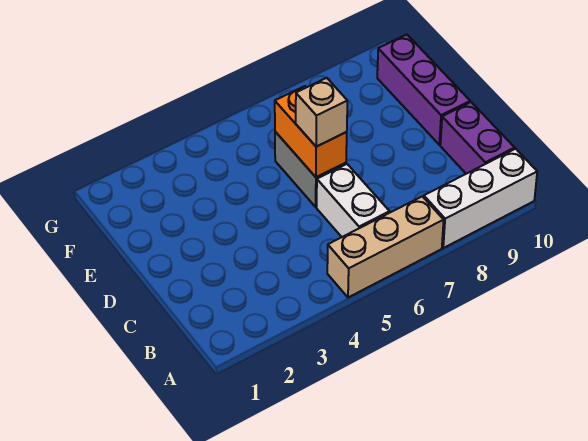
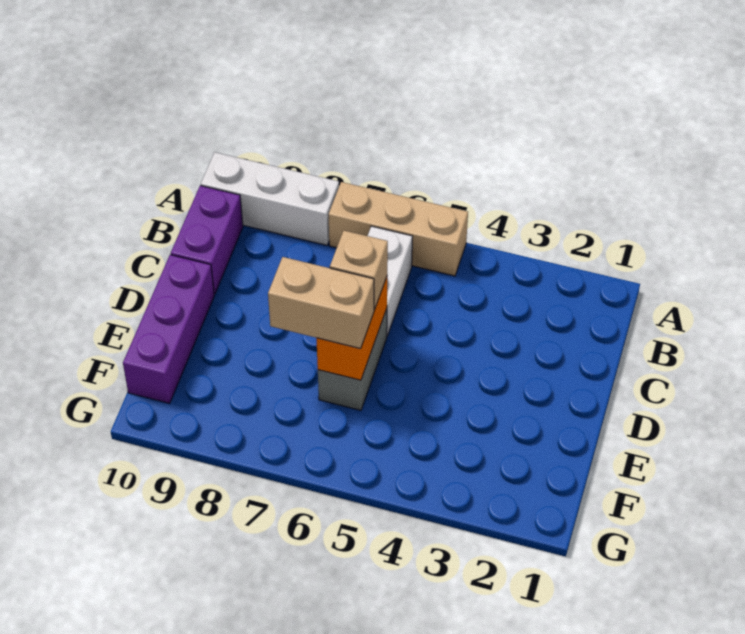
none -> tan 1x2 brick [268,257,374,349]

